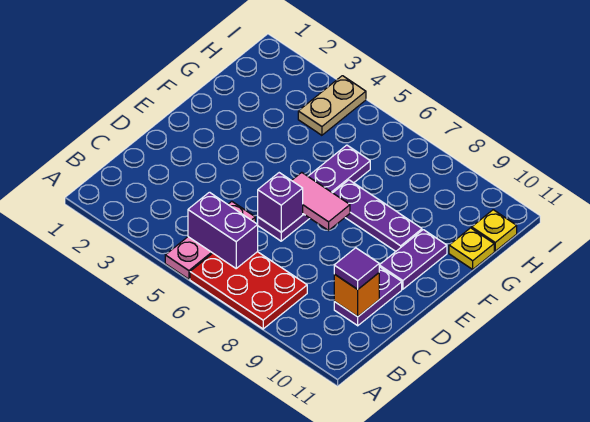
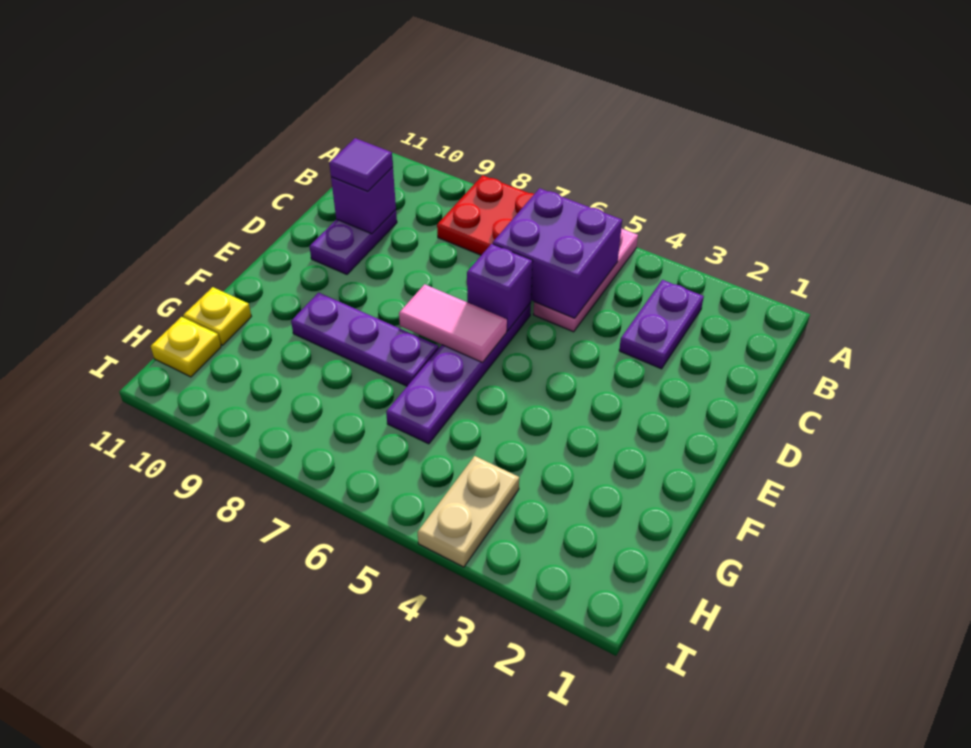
purple 1x2 brick [188,192,258,268] -> purple 2x2 brick [493,188,622,318]
orange 1x1 brick [334,273,379,317] -> purple 1x1 brick [331,167,396,234]
purple 1x2 plate [379,230,447,289] -> purple 1x2 plate moved to [619,280,704,369]

